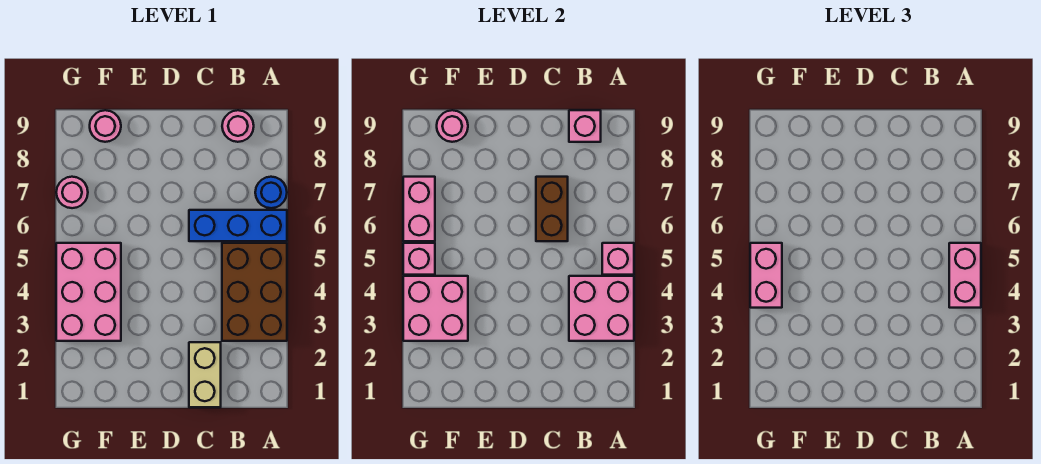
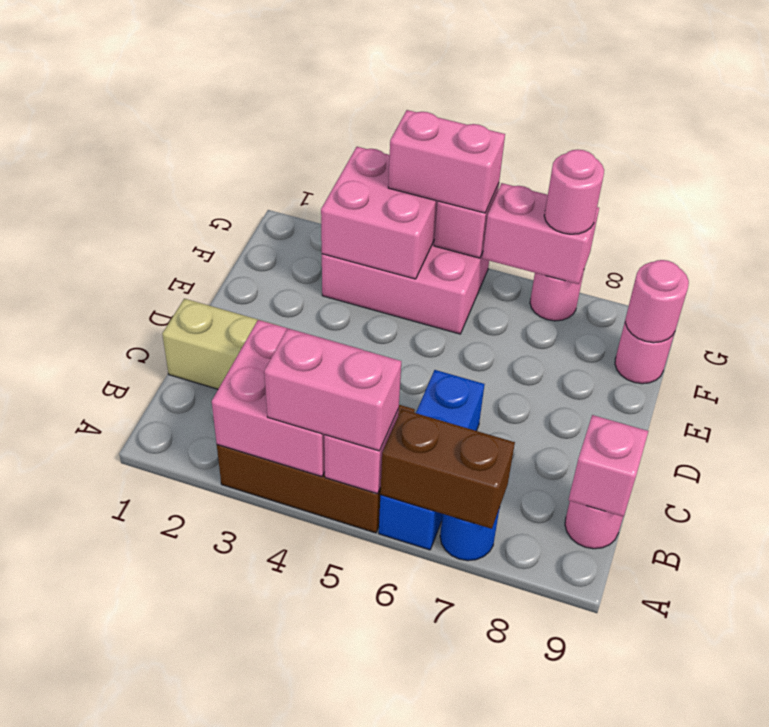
brown 1x2 brick [536,177,568,241] -> brown 1x2 brick moved to [380,409,515,529]
none -> pink 1x1 round brick [544,150,604,234]

